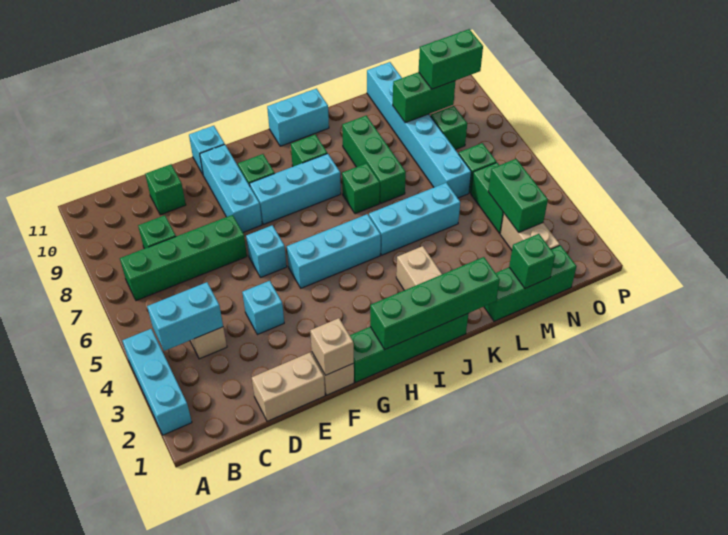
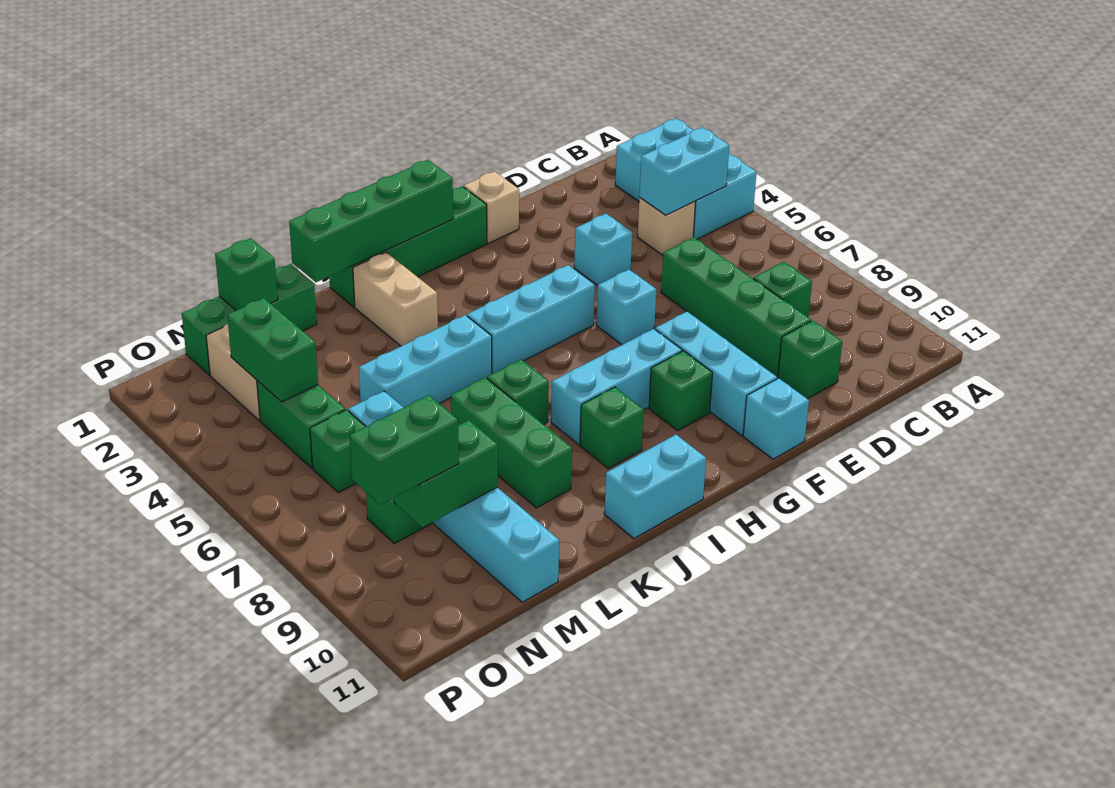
cyan 1x3 brick [122,329,192,435] -> cyan 2x3 brick [615,119,757,239]
green 1x4 brick [120,215,247,301] -> green 1x4 brick turned to [661,237,811,376]
tan 1x2 brick [252,352,325,421] -> none
tan 1x1 brick [310,318,354,375] -> none

